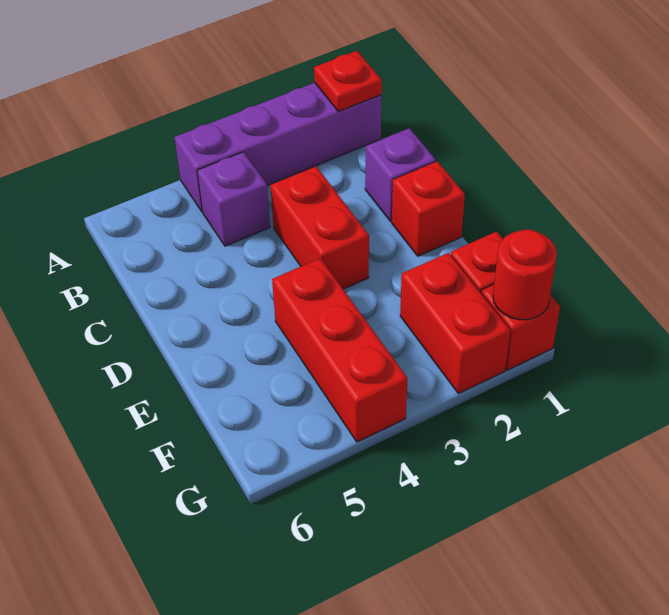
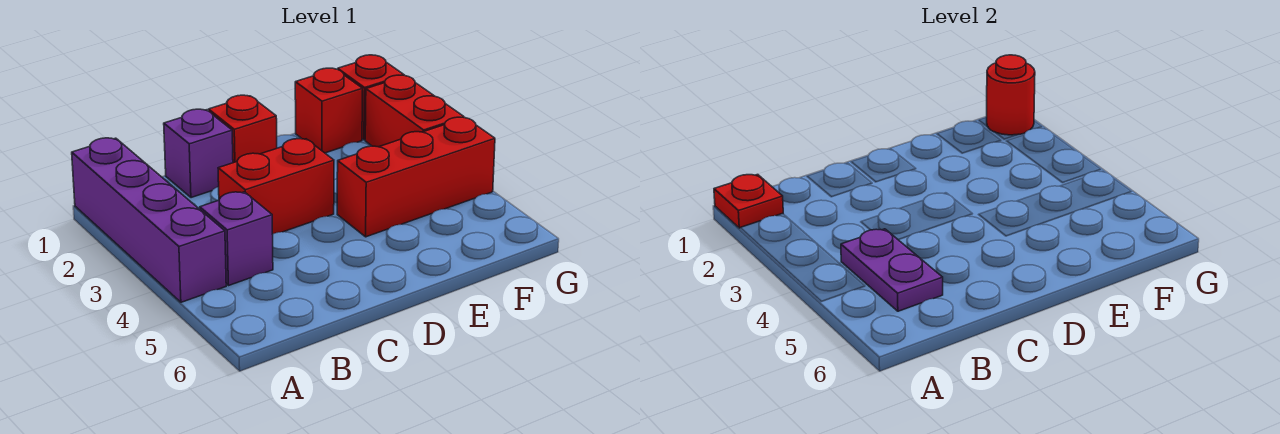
none -> purple 1x2 plate [841,229,943,311]
red 1x2 brick [400,253,510,394] -> red 1x2 brick turned to [365,75,464,147]

